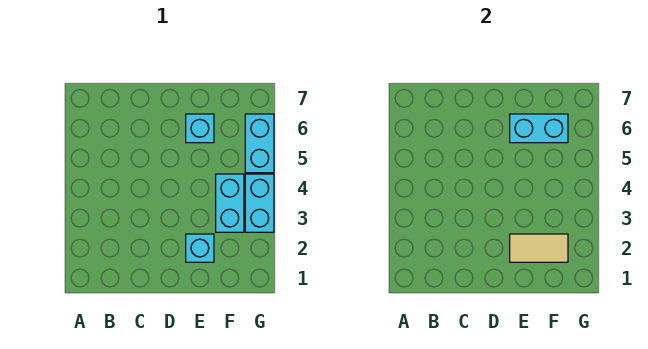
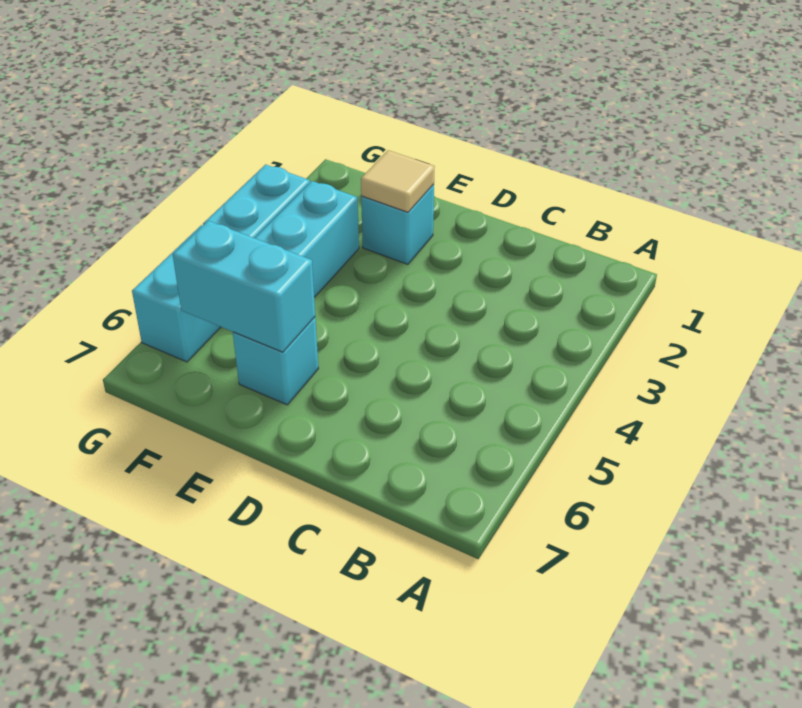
tan 1x2 tile [510,234,568,262] -> tan 1x1 tile [361,150,435,212]

